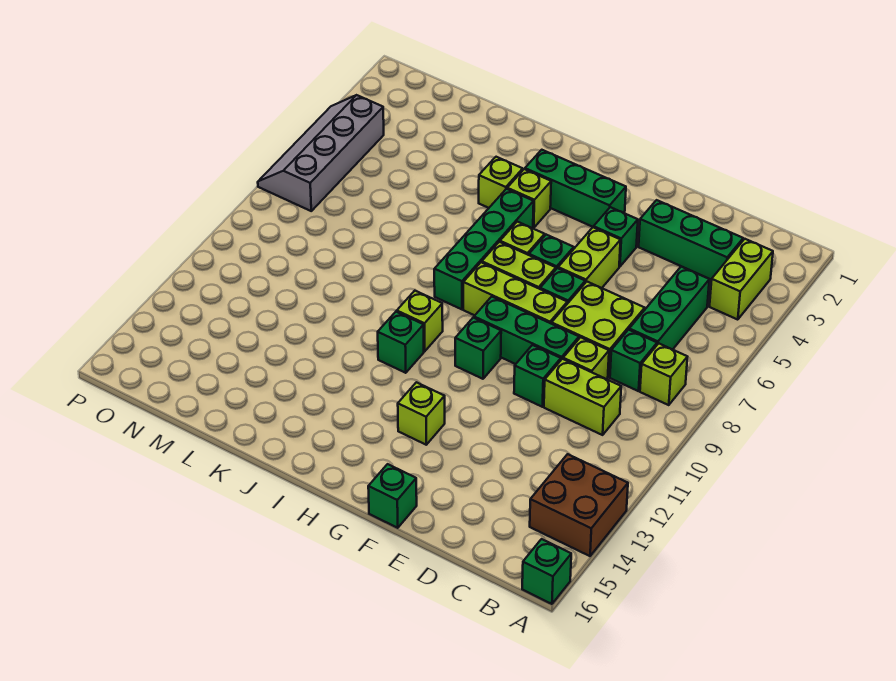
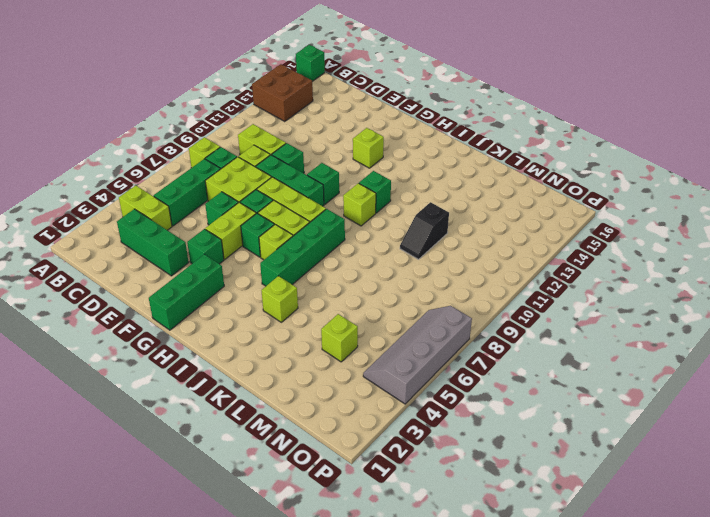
lime 1x2 brick [710,239,773,320] -> lime 1x2 brick turned to [119,186,172,230]
green 1x1 brick [368,464,417,528] -> green 1x1 brick moved to [205,192,238,225]
green 1x3 brick [525,150,626,227] -> green 1x3 brick turned to [149,254,224,330]
lime 1x1 brick [507,169,551,228] -> lime 1x1 brick moved to [321,314,358,362]
none -> black 1x2 slope [400,202,449,259]
grey 2x4 slope [258,95,384,211] -> grey 2x4 slope turned to [363,306,472,404]

